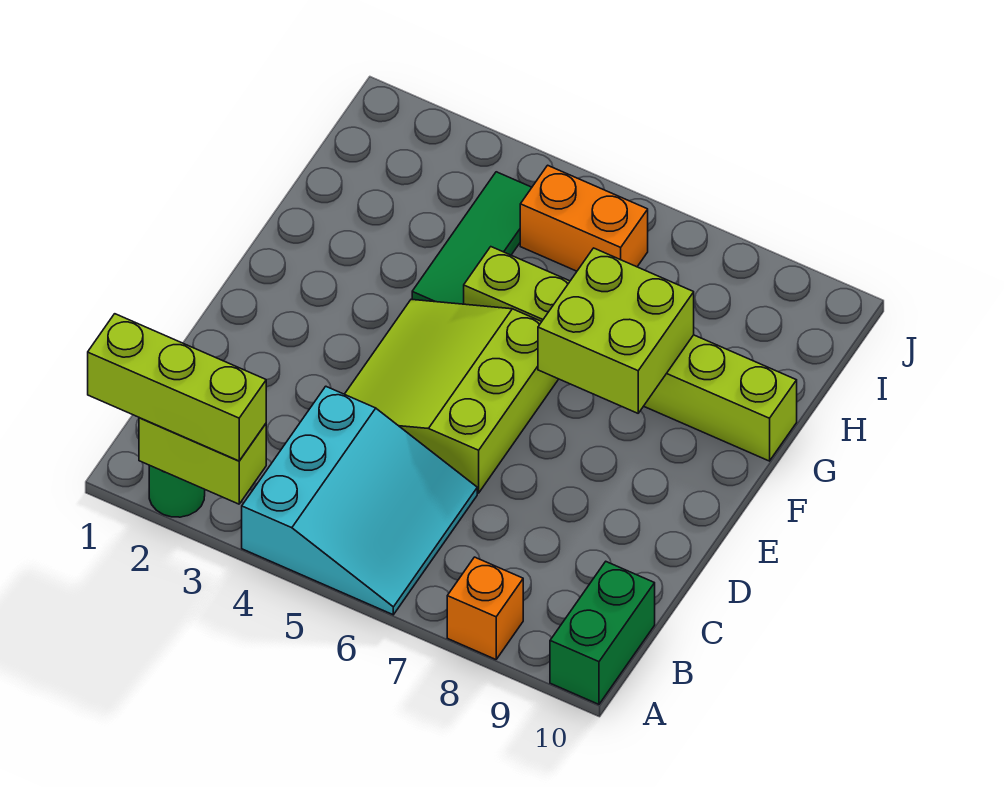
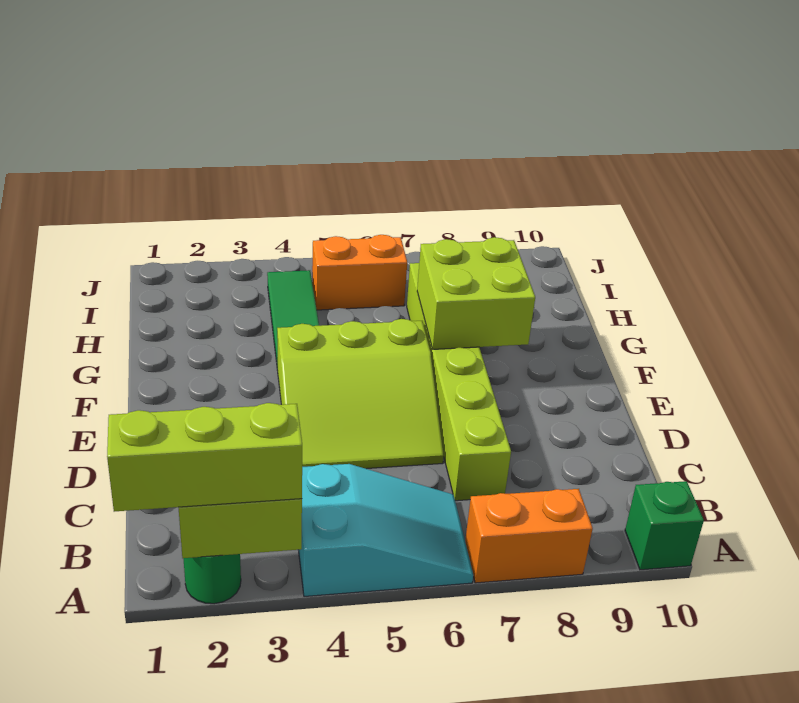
cyan 3x3 slope [242,386,477,615] -> cyan 2x3 slope [299,464,473,597]
orange 1x1 brick [447,557,523,659] -> orange 1x2 brick [465,489,593,583]
green 1x2 brick [550,562,655,704] -> green 1x1 brick [625,481,704,570]
lime 3x3 slope [345,299,558,493] -> lime 3x3 slope turned to [277,319,444,469]
lime 1x6 brick [464,247,797,461] -> lime 1x6 brick turned to [407,263,511,501]

